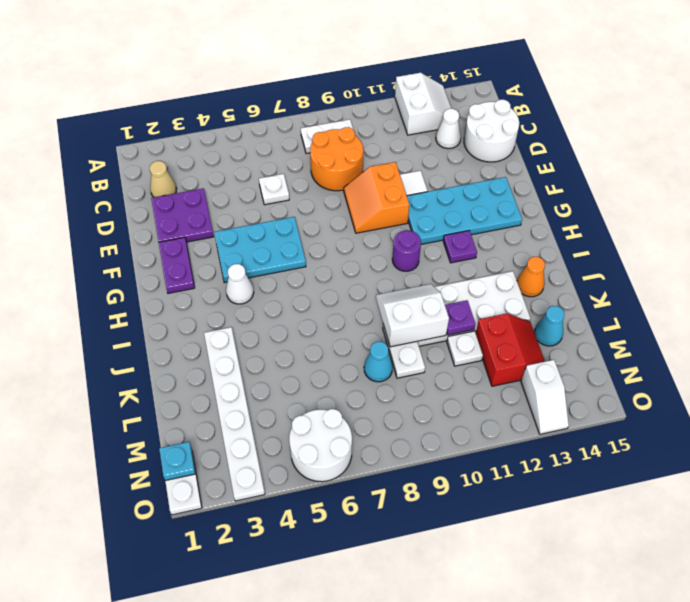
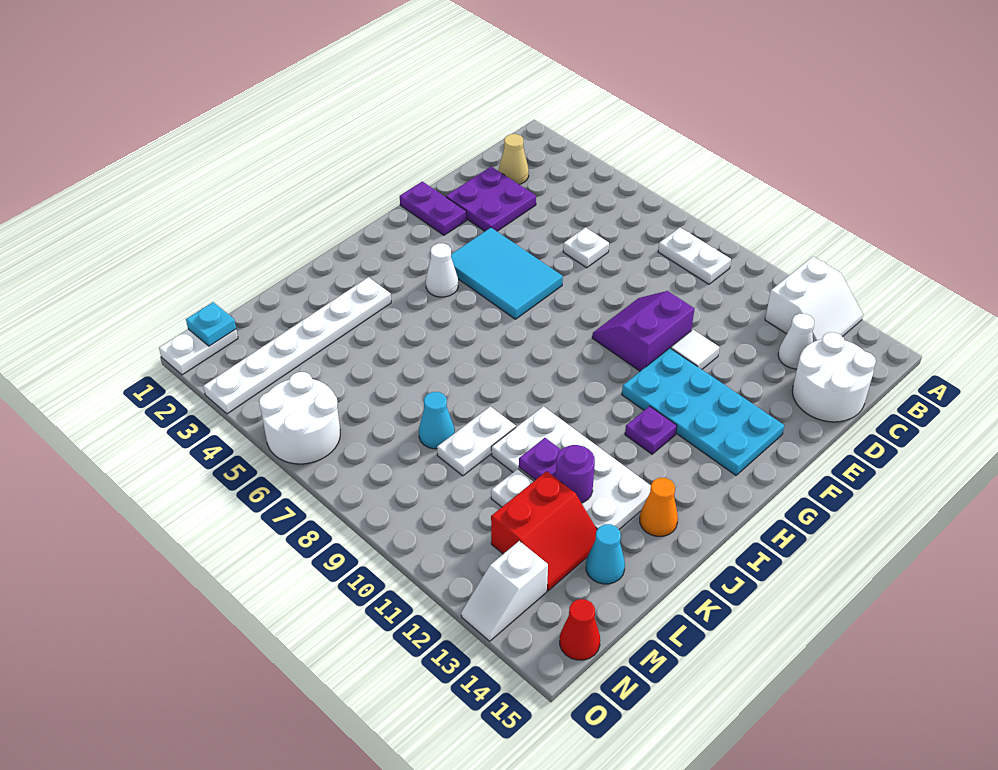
orange 2x2 round brick [310,127,363,191] -> none
orange 2x2 slope [344,162,409,233] -> purple 2x2 slope [592,291,694,371]
purple 1x2 plate [159,237,195,293] -> purple 1x2 plate turned to [400,181,467,235]
cyan 2x3 plate [214,217,306,283] -> cyan 2x3 tile [451,228,563,319]
purple 1x1 round brick [392,230,421,271] -> purple 1x1 round brick moved to [556,445,595,503]
white 2x2 slope [376,284,449,347] -> none
none -> red 1x1 cone [560,599,600,660]

